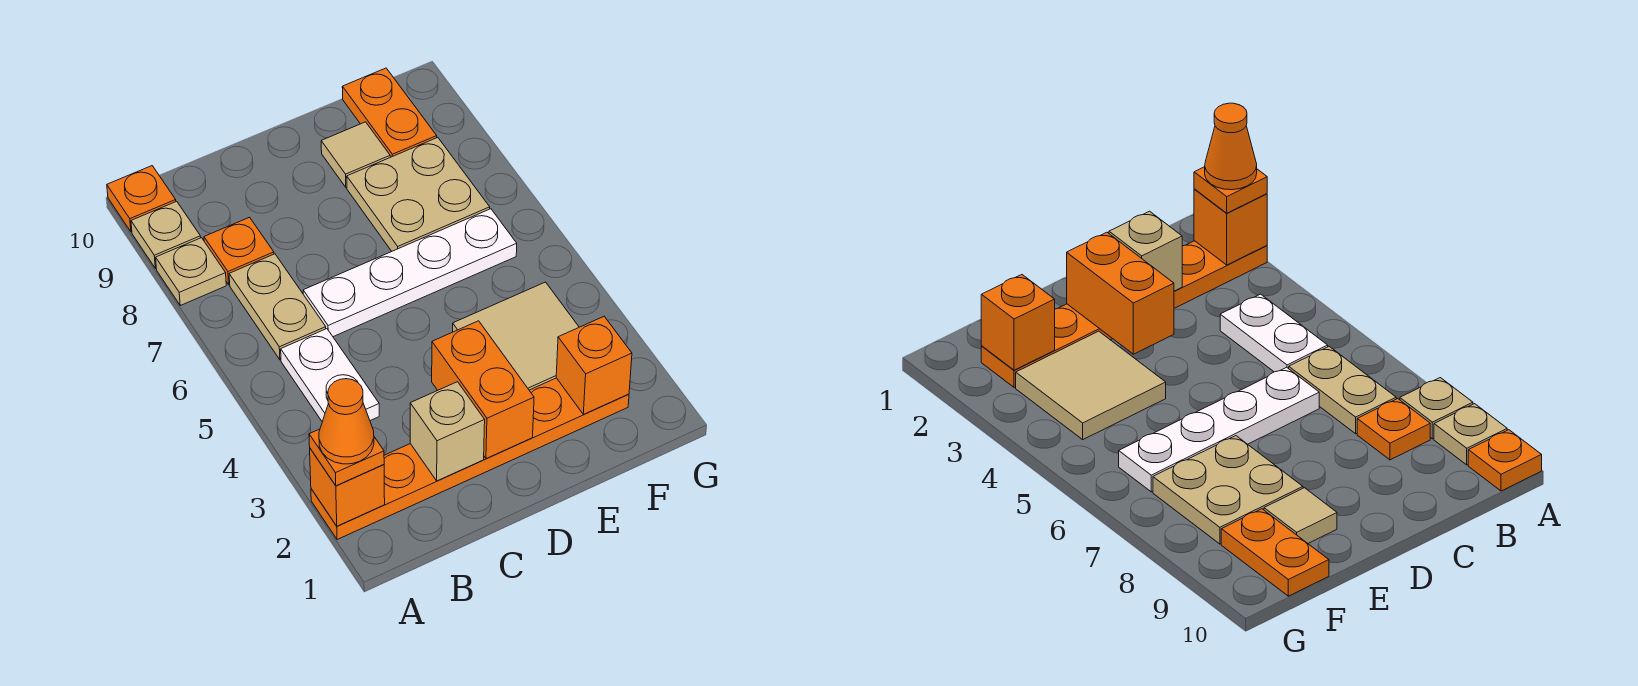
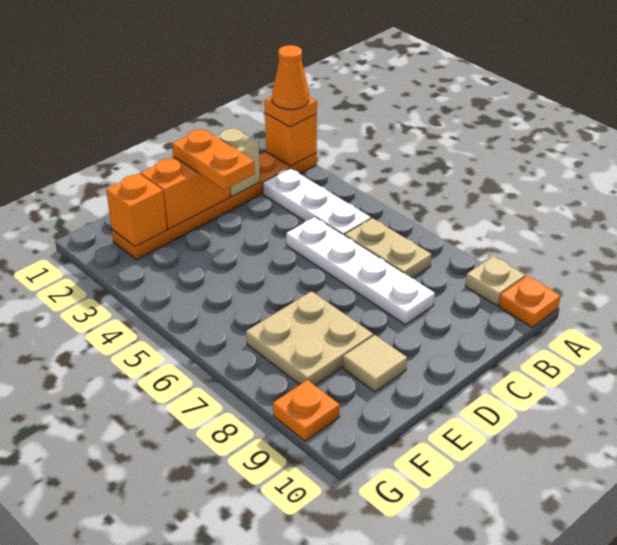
tan 1x1 plate [156,238,226,305] -> none
white 1x2 plate [281,329,379,422] -> white 1x3 plate [263,168,371,235]
orange 1x1 plate [204,217,274,285] -> orange 1x1 plate moved to [273,380,340,441]
white 1x4 plate [303,209,517,337] -> white 1x4 plate turned to [286,217,435,324]
orange 1x2 brick [432,321,534,459] -> orange 1x2 brick turned to [141,157,230,229]
tan 2x2 tile [453,282,579,390] -> none
orange 1x2 plate [342,68,437,157] -> orange 1x2 plate moved to [172,129,255,190]

